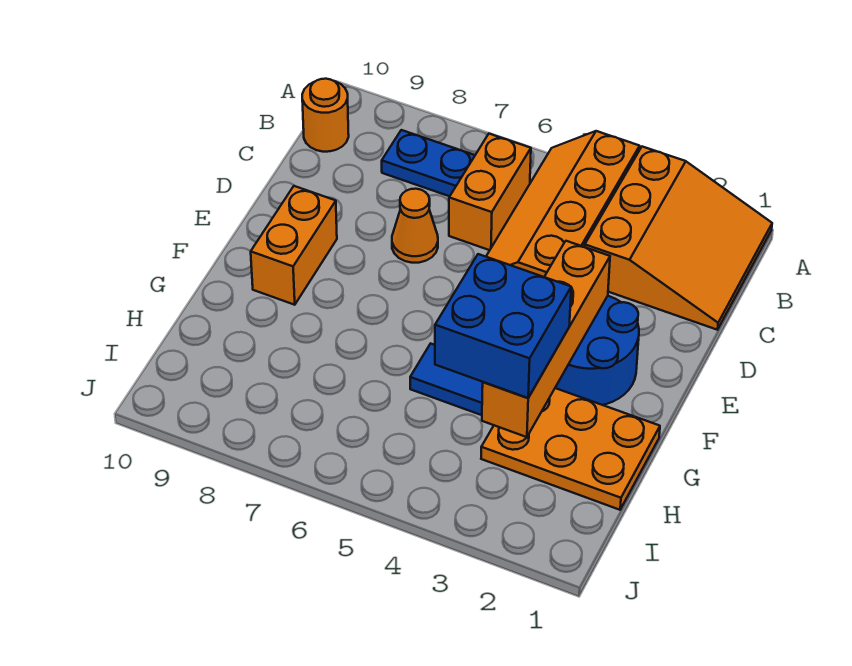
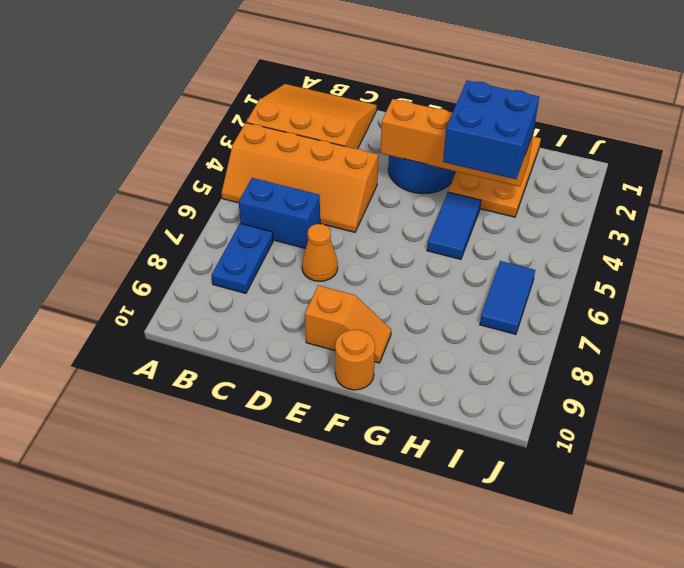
orange 1x2 brick [449,134,531,250] -> blue 1x2 brick [239,178,320,249]
orange 1x1 round brick [302,79,349,152] -> orange 1x1 round brick moved to [335,329,375,390]
orange 1x2 brick [251,186,337,305] -> orange 1x2 slope [305,285,391,363]
none -> blue 1x2 tile [480,261,535,334]

